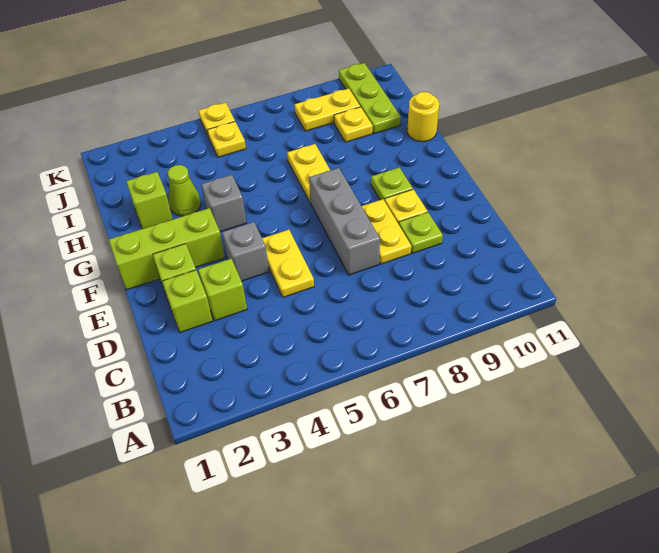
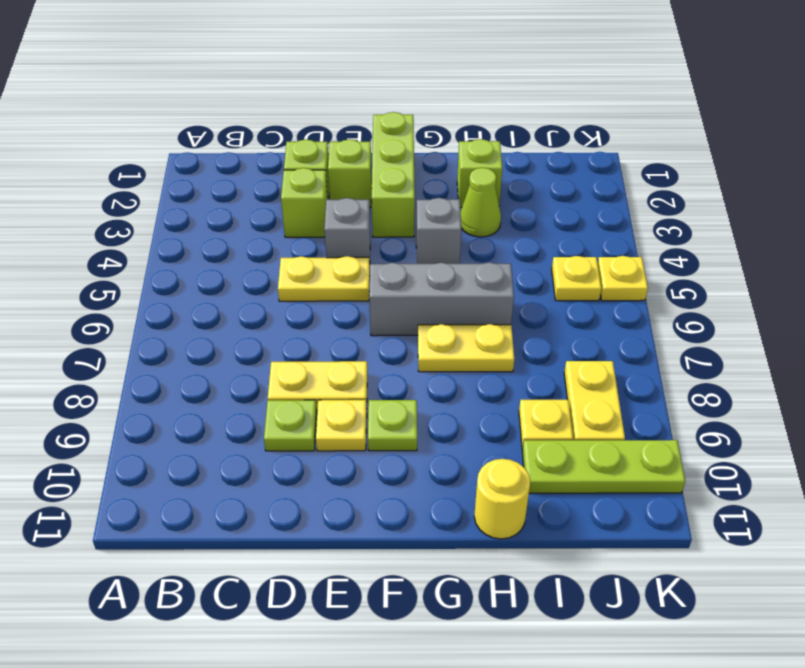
grey 1x3 brick [309,168,380,275] -> grey 1x3 brick moved to [369,262,514,336]

